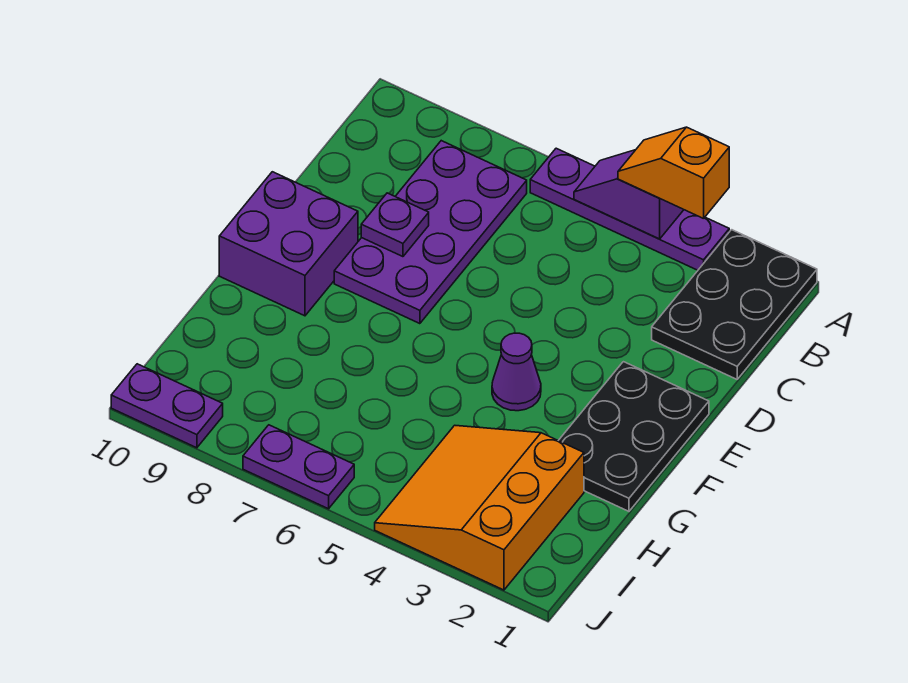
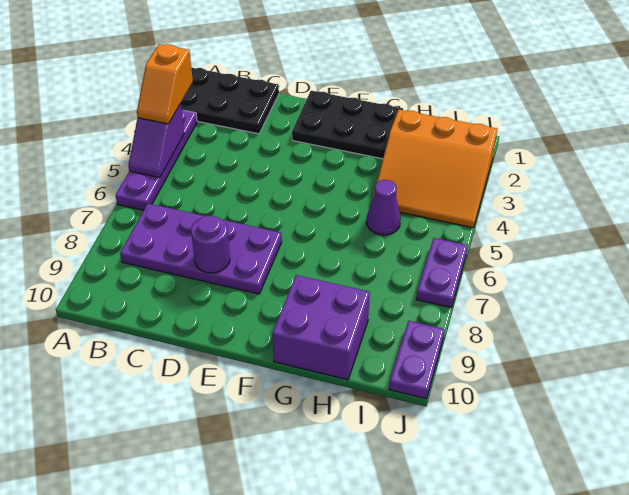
purple 1x1 plate [361,193,429,257] -> purple 1x1 round brick [191,216,230,273]
purple 2x2 brick [219,172,358,316] -> purple 2x2 brick moved to [273,275,370,380]
purple 1x1 cone [492,333,541,411] -> purple 1x1 cone moved to [367,180,401,235]

